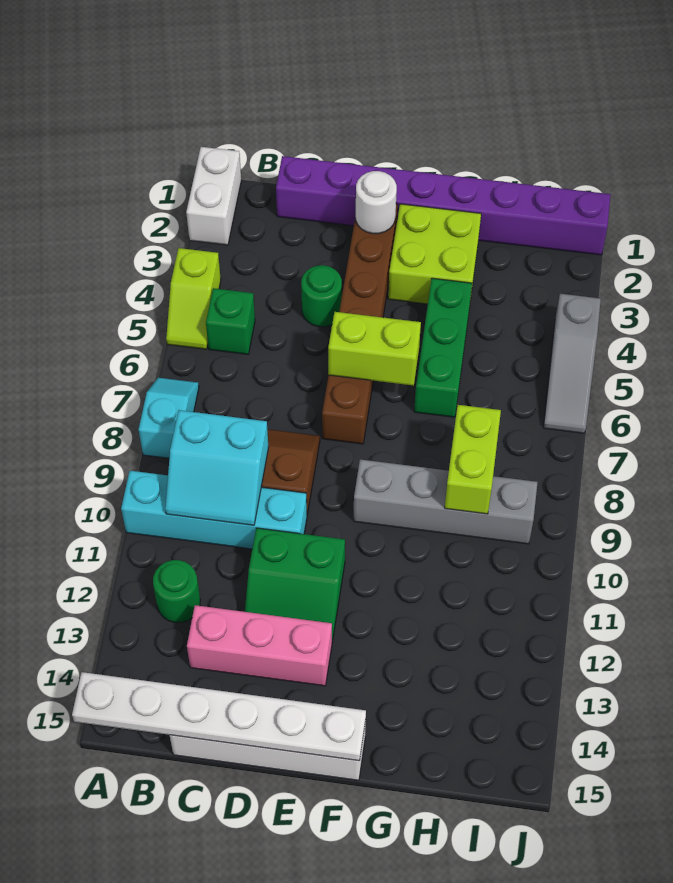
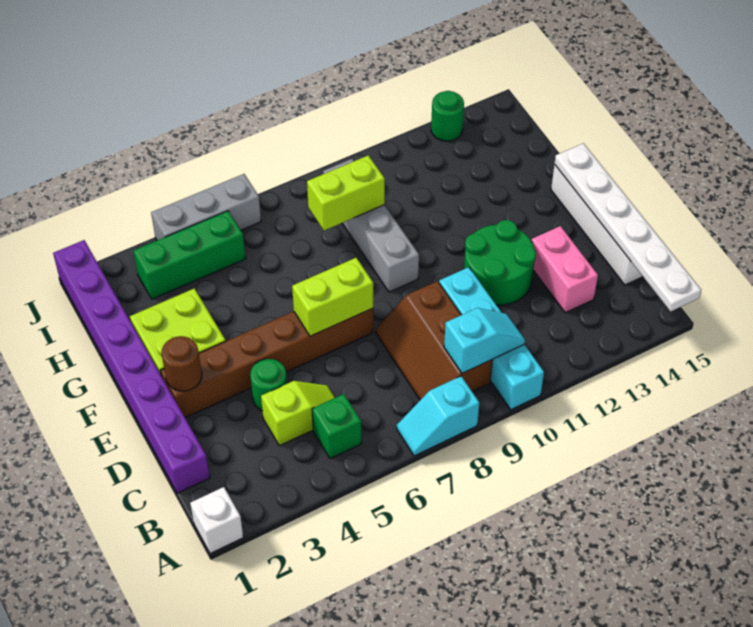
white 1x2 brick [186,147,241,245] -> white 1x1 brick [190,487,243,554]
lime 1x2 slope [166,248,221,349] -> lime 1x2 slope moved to [261,381,335,446]
cyan 2x2 slope [165,410,269,525] -> cyan 1x2 slope [444,308,525,373]
green 1x1 round brick [153,560,200,623] -> green 1x1 round brick moved to [431,91,464,141]
pink 1x3 brick [187,605,332,686] -> pink 1x2 brick [532,226,598,313]
green 2x2 slope [245,528,345,642] -> green 2x2 round brick [464,220,536,305]
white 1x1 round brick [356,171,397,234] -> brown 1x1 round brick [162,336,202,391]
lime 1x2 brick [328,312,421,386] -> lime 1x2 brick turned to [292,258,373,336]
green 1x3 brick [414,278,472,417] -> green 1x3 brick moved to [133,211,246,299]
grey 1x3 slope [544,294,601,433] -> grey 1x3 brick [151,174,261,240]

